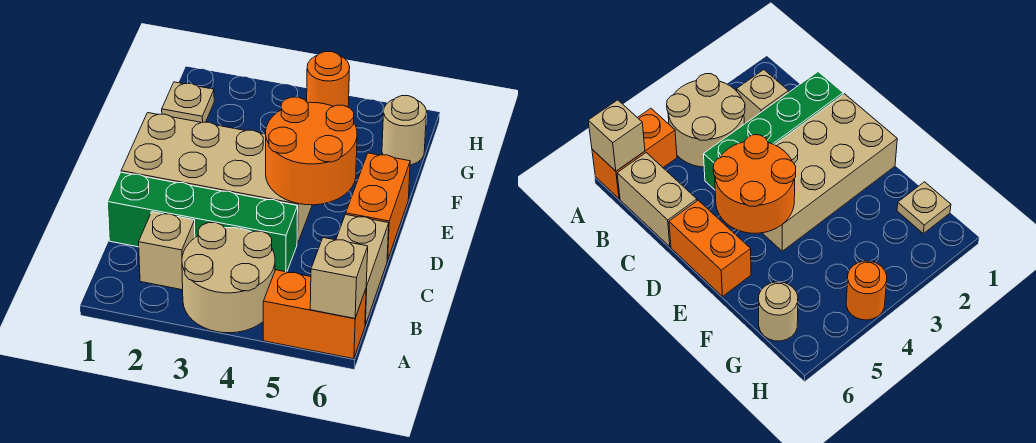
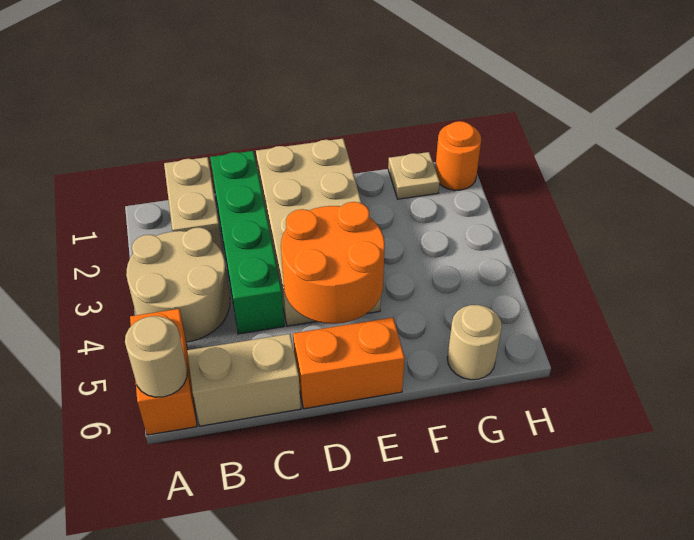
tan 1x1 brick [310,238,368,318] -> tan 1x1 round brick [125,316,187,397]
tan 1x1 brick [139,212,195,290] -> tan 1x2 brick [164,157,223,254]
orange 1x1 round brick [307,52,350,107] -> orange 1x1 round brick moved to [435,121,481,190]

